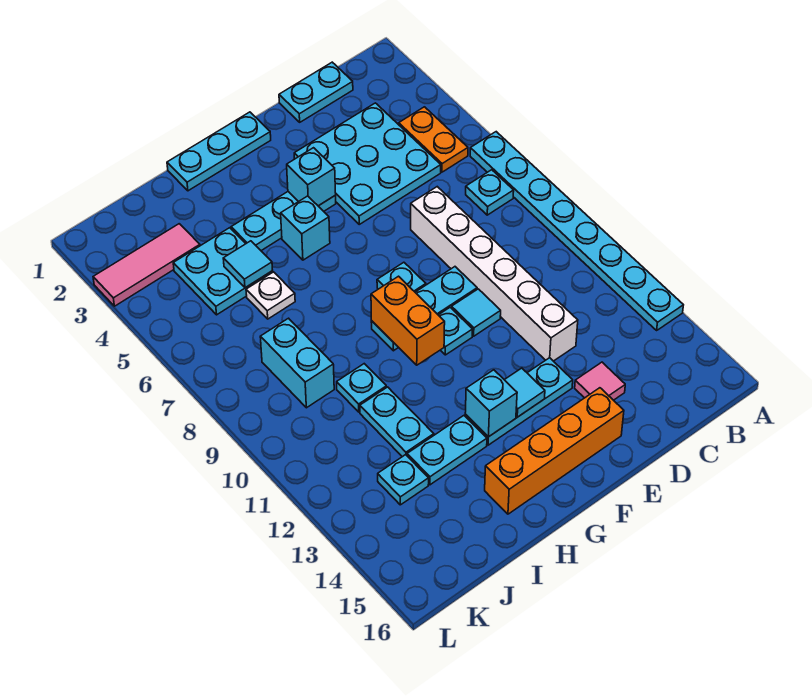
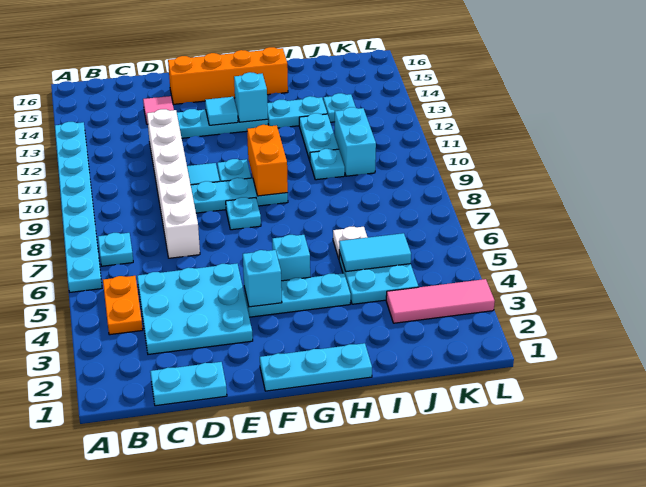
cyan 1x1 tile [223,241,273,288] -> cyan 1x2 tile [339,233,411,272]
cyan 1x2 brick [260,318,334,408] -> cyan 1x2 brick moved to [335,107,376,176]

